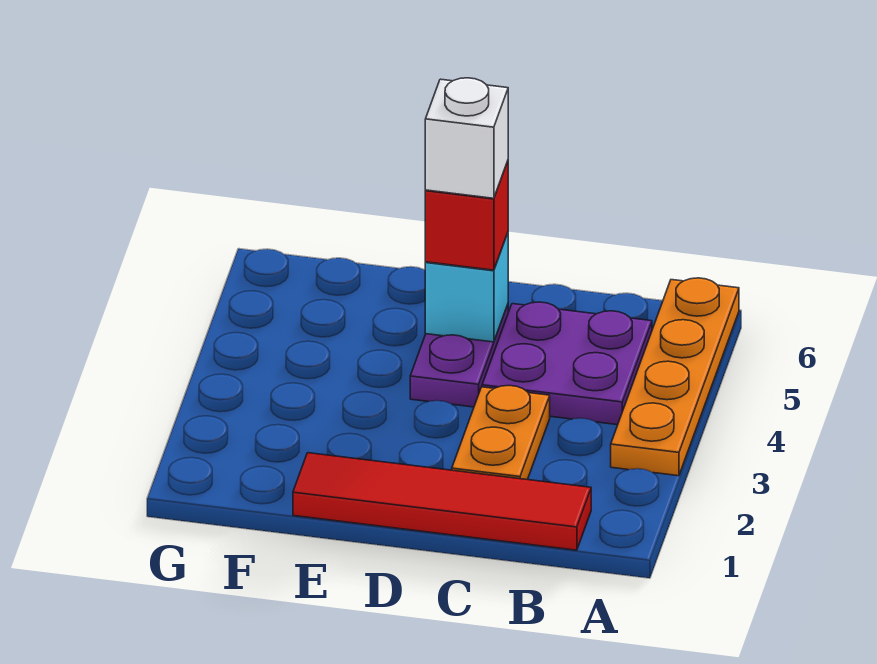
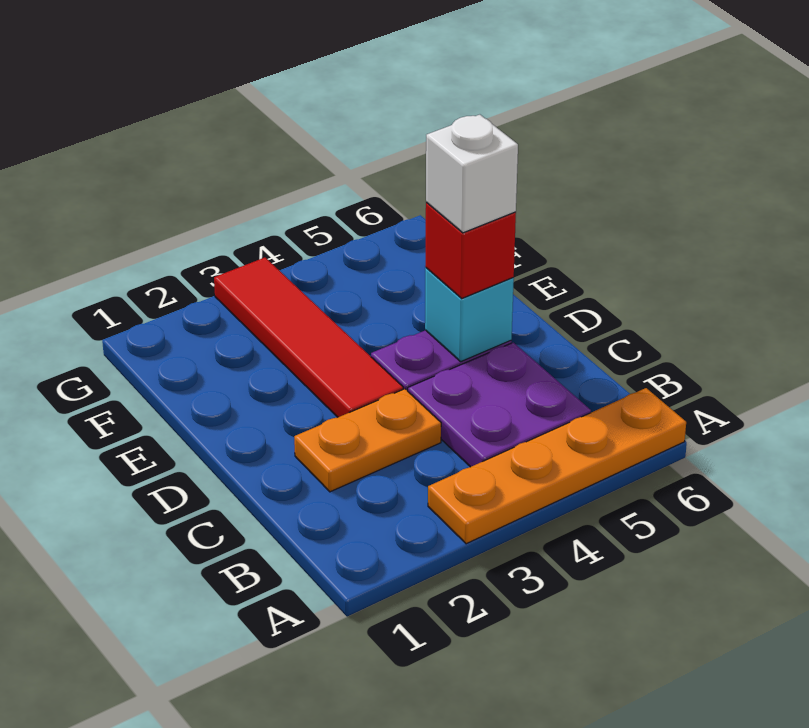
red 1x4 tile [293,453,591,550] -> red 1x4 tile moved to [214,258,403,417]

